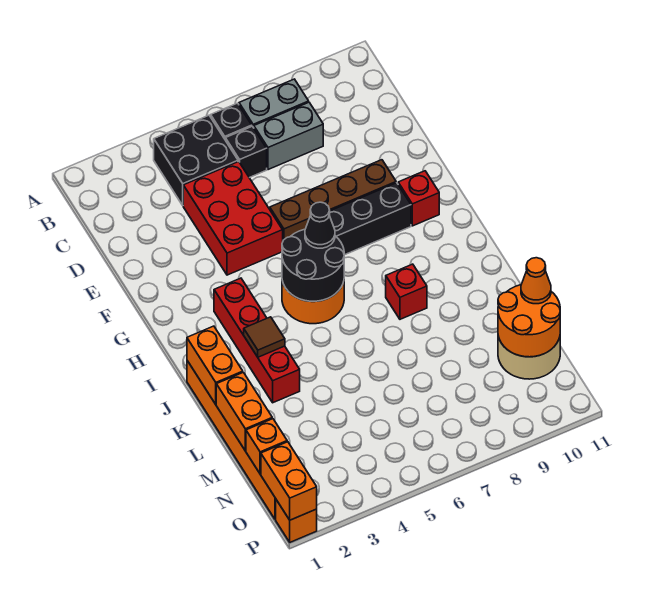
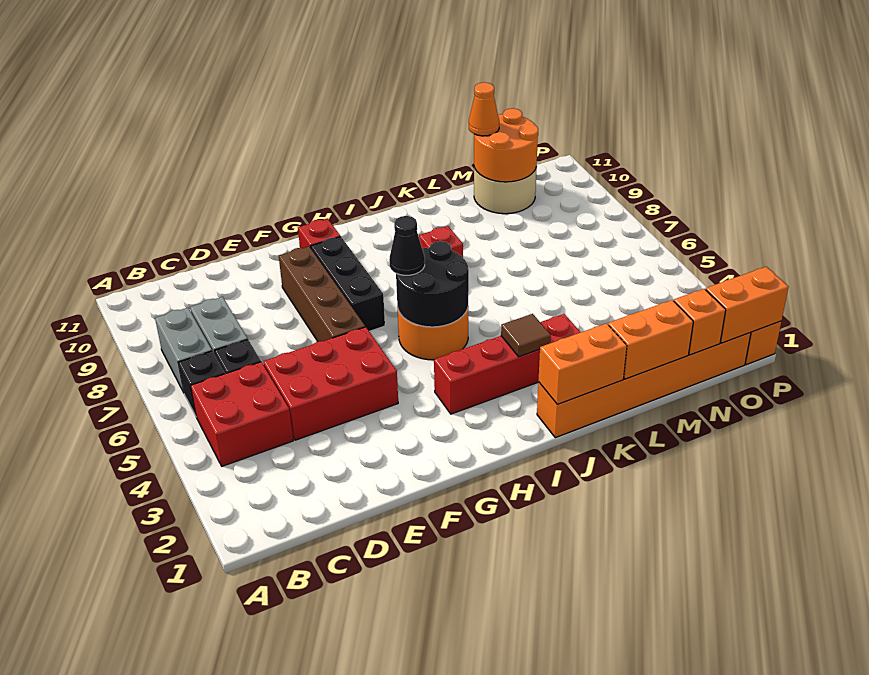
black 2x2 brick [154,115,238,205] -> red 2x2 brick [191,362,293,466]

